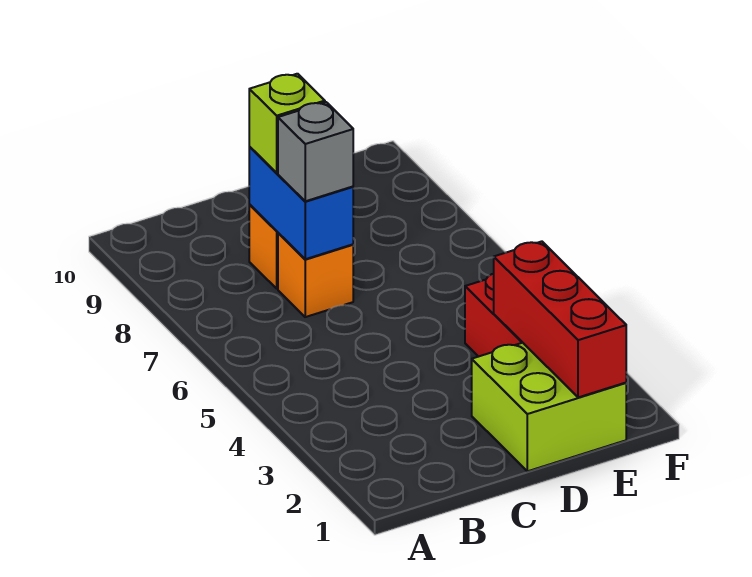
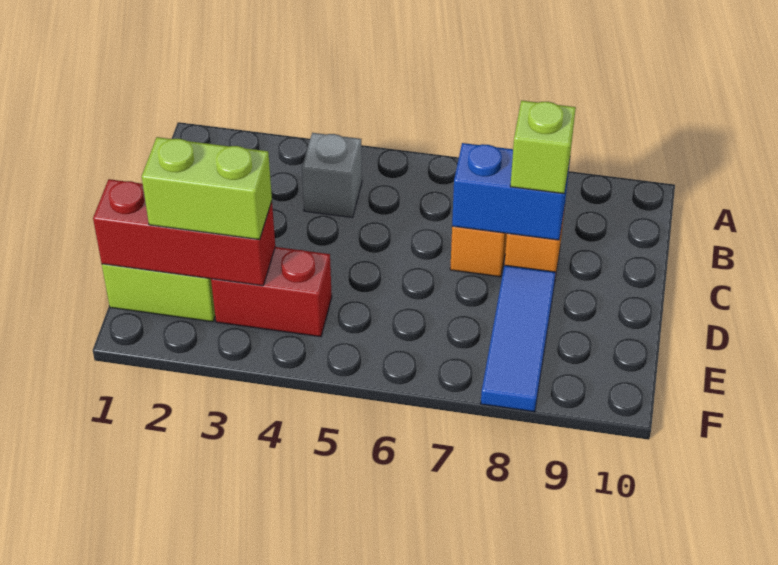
grey 1x1 brick [278,102,353,201] -> grey 1x1 brick moved to [302,133,362,218]
none -> blue 1x3 tile [481,265,556,412]
none -> lime 1x2 brick [142,137,272,240]

